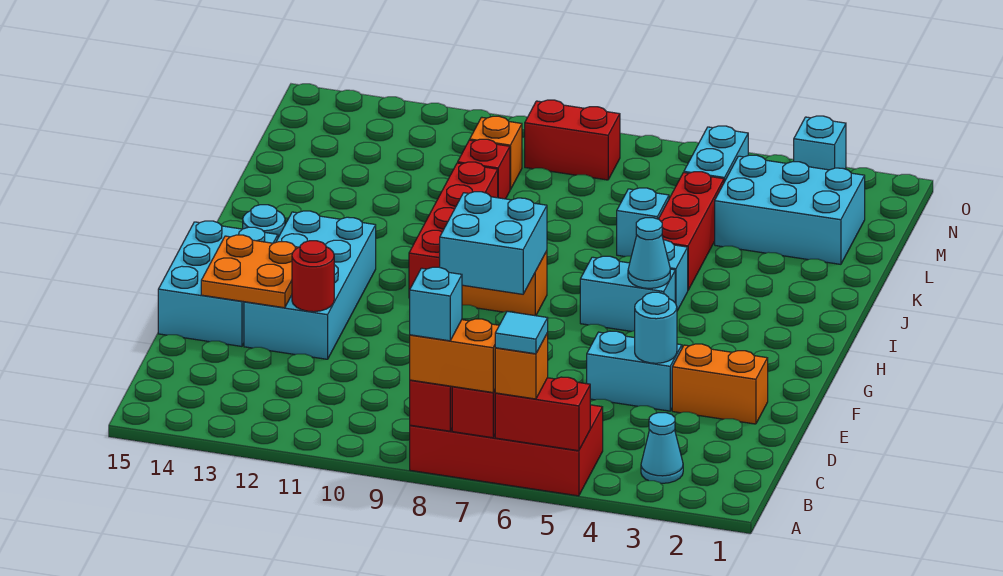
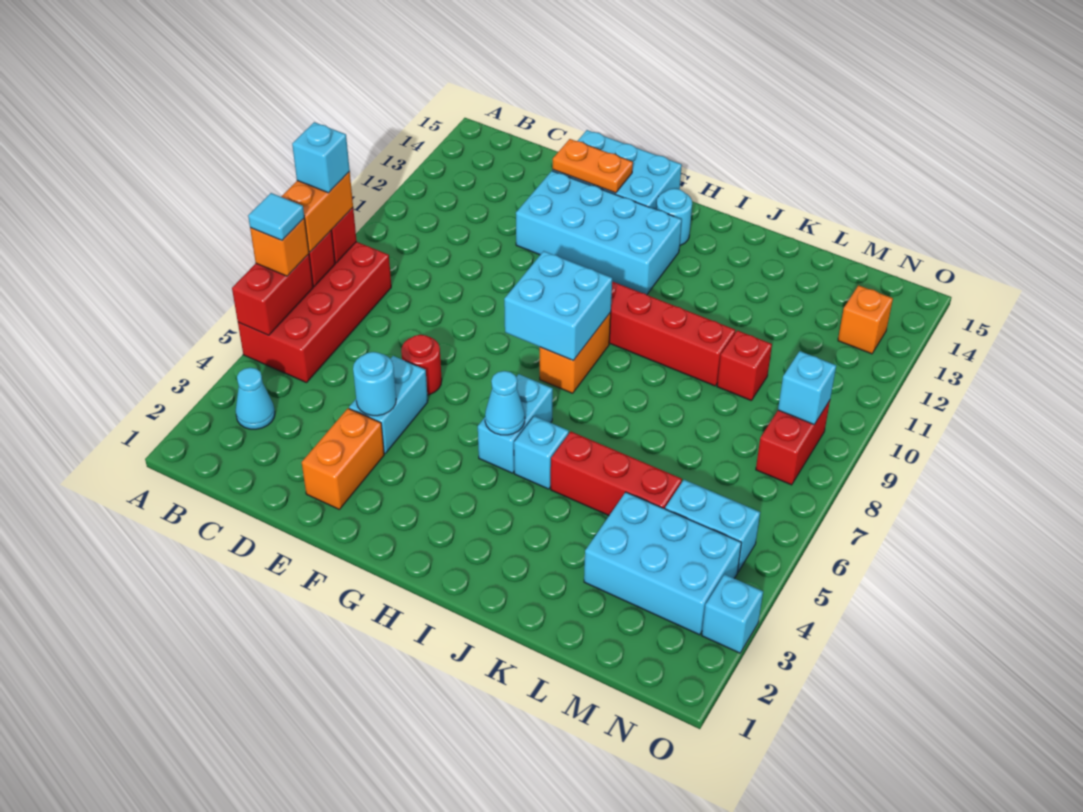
red 1x1 round brick [292,241,334,312] -> red 1x1 round brick moved to [401,335,442,395]
orange 2x2 plate [201,235,299,308] -> orange 1x2 plate [553,139,633,193]
cyan 1x1 brick [617,188,669,257] -> cyan 1x1 brick moved to [778,351,836,424]
cyan 2x3 brick [715,155,865,264] -> cyan 2x3 brick turned to [584,492,741,635]
orange 1x1 brick [470,116,522,190] -> orange 1x1 brick moved to [838,285,893,354]

